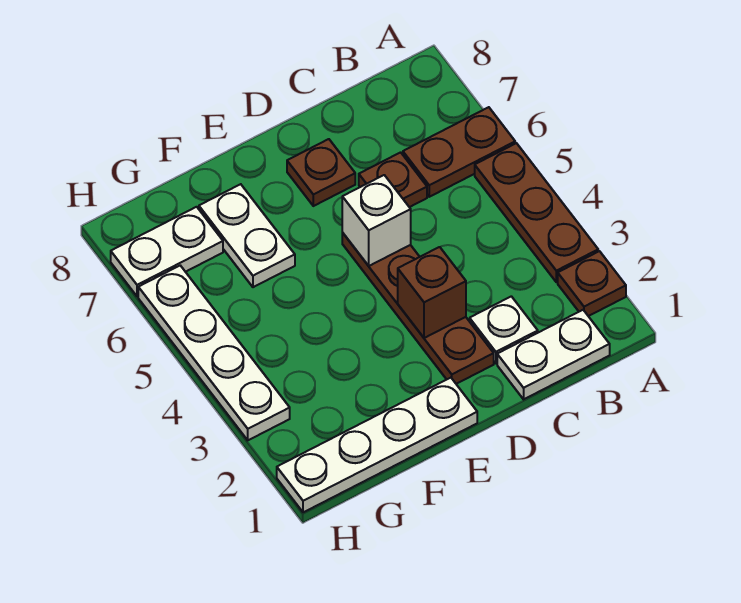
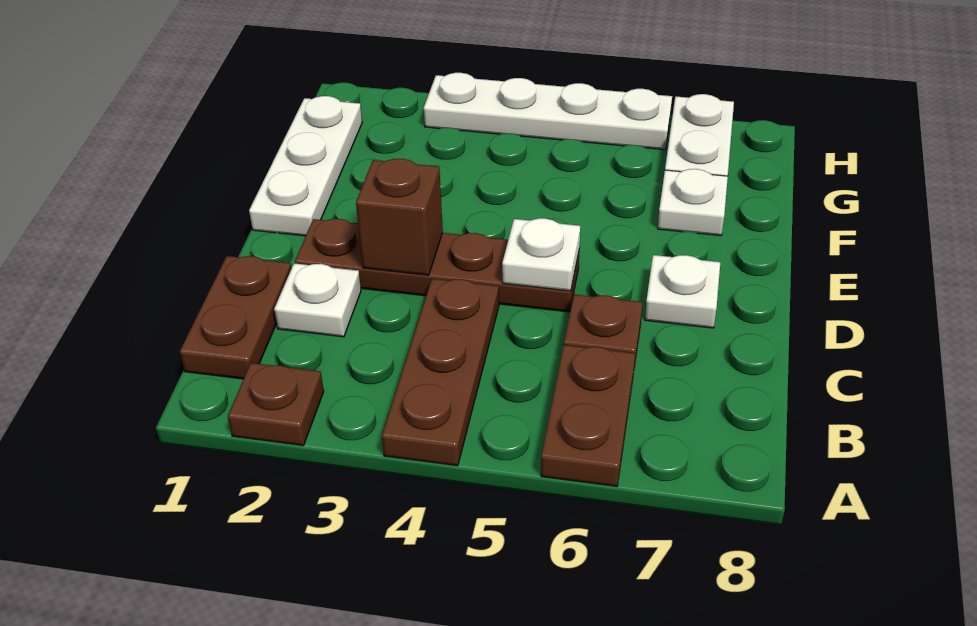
brown 1x3 plate [475,143,598,282] -> brown 1x3 plate turned to [382,279,499,466]
white 1x2 plate [497,310,610,399] -> brown 1x2 plate [180,256,291,379]
white 1x1 brick [342,175,411,266] -> white 1x1 plate [502,218,580,291]
brown 1x1 plate [287,139,355,206] -> white 1x1 plate [645,255,720,328]
white 1x4 plate [277,378,477,512] -> white 1x3 plate [249,96,362,236]
white 1x2 plate [199,184,295,287] -> white 1x1 plate [658,169,728,236]

